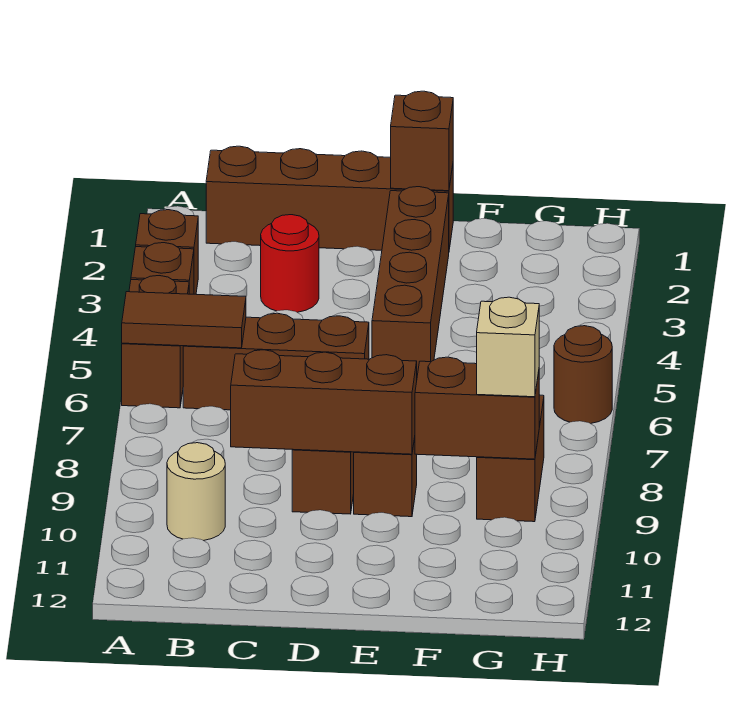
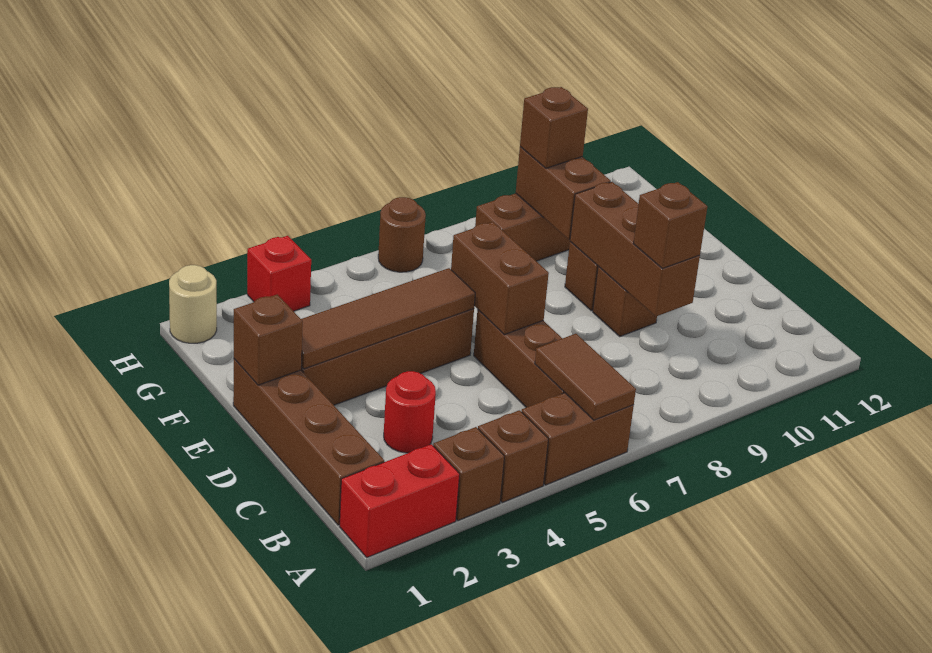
none -> red 1x2 brick [339,444,460,557]
tan 1x1 round brick [167,443,225,541] -> tan 1x1 round brick moved to [169,265,217,343]
none -> brown 1x1 brick [633,182,707,268]
none -> brown 1x2 brick [451,222,549,335]
none -> brown 1x4 tile [301,268,475,369]
tan 1x1 brick [477,297,539,397] -> brown 1x1 brick [520,87,588,168]
none -> red 1x1 brick [247,236,311,311]

